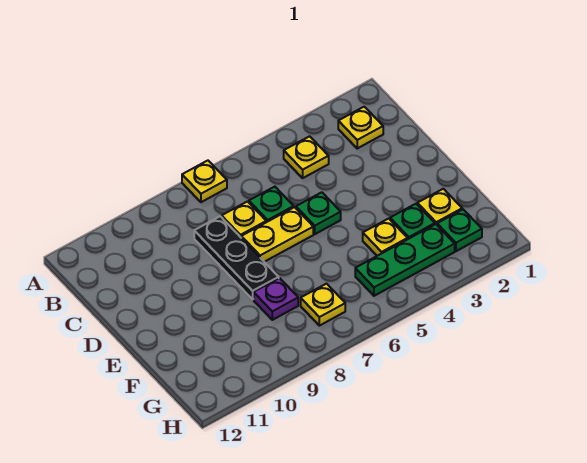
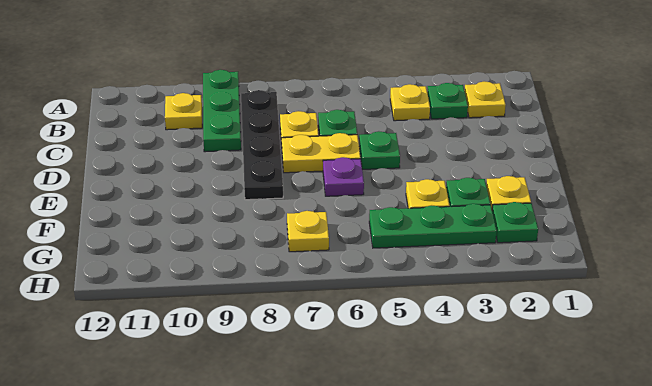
yellow 1x1 plate [182,161,227,202] -> yellow 1x1 plate moved to [165,93,202,130]
none -> green 1x3 plate [203,70,241,152]
none -> green 1x1 plate [427,83,468,119]
black 1x3 plate [194,216,279,299] -> black 1x4 plate [241,90,283,200]
purple 1x1 plate [254,278,298,320] -> purple 1x1 plate moved to [323,157,364,196]

